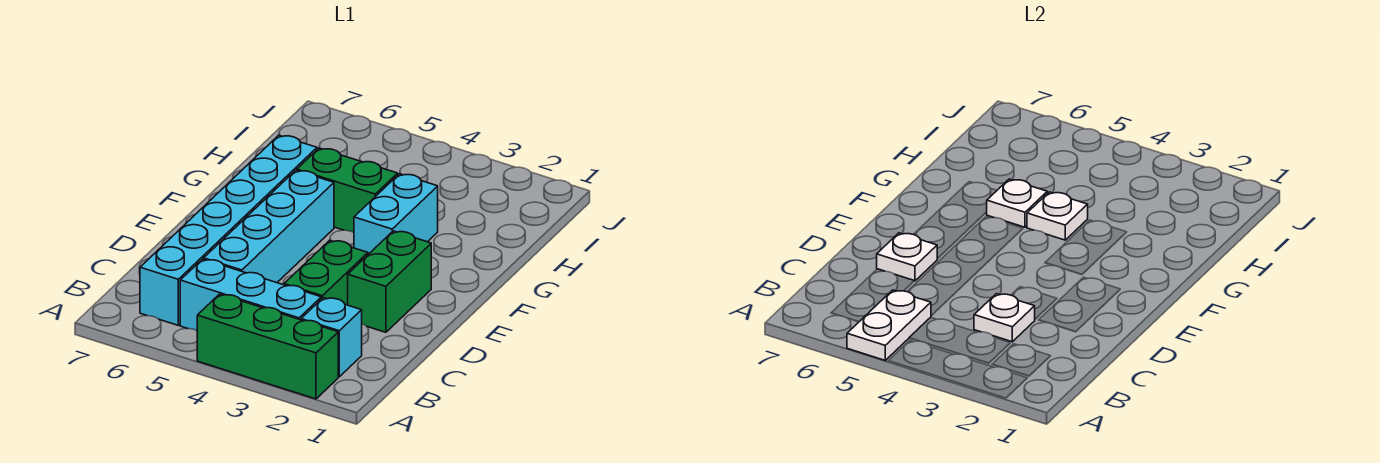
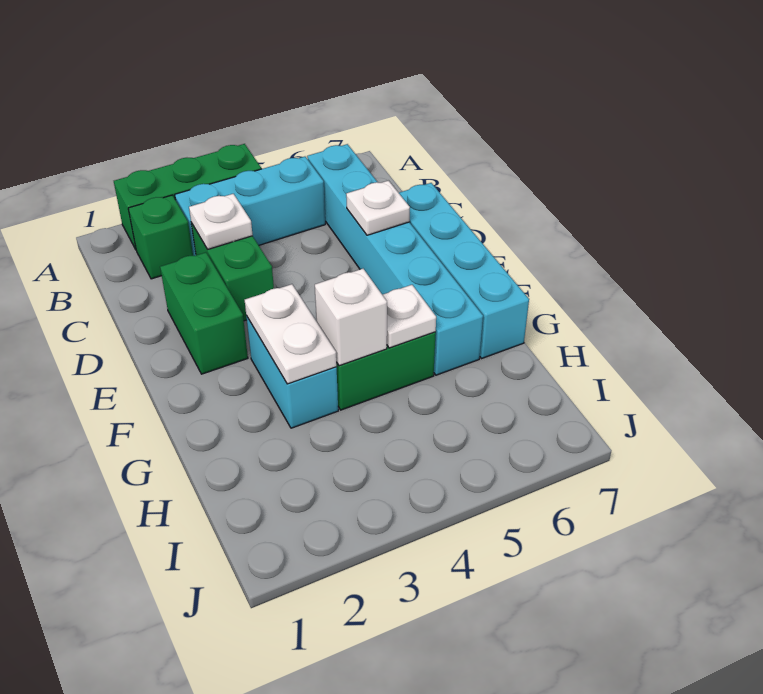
white 1x2 plate [847,290,931,360] -> white 1x2 plate moved to [245,284,337,384]
cyan 1x1 brick [301,298,362,377] -> green 1x1 brick [128,195,193,279]
cyan 1x4 brick [204,170,334,283] -> cyan 1x4 brick moved to [399,183,529,358]
white 1x1 plate [1027,192,1088,240] -> white 1x1 brick [315,269,387,366]

